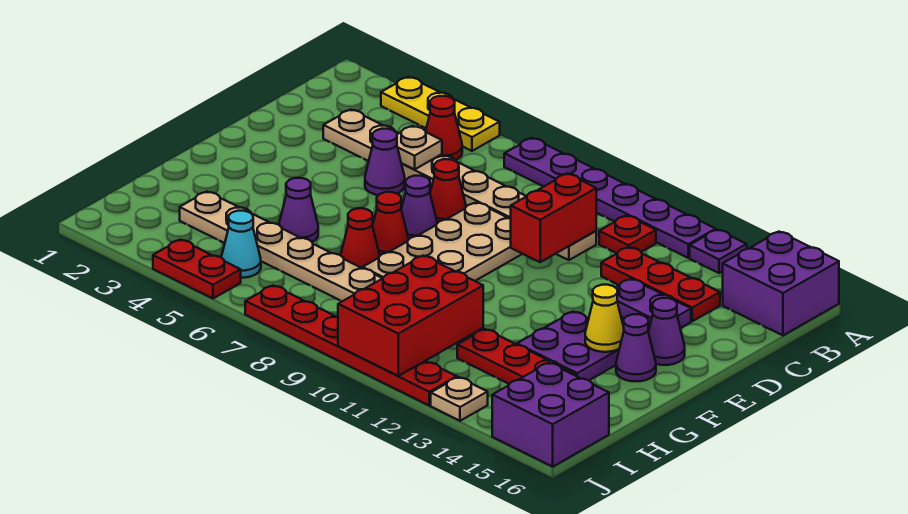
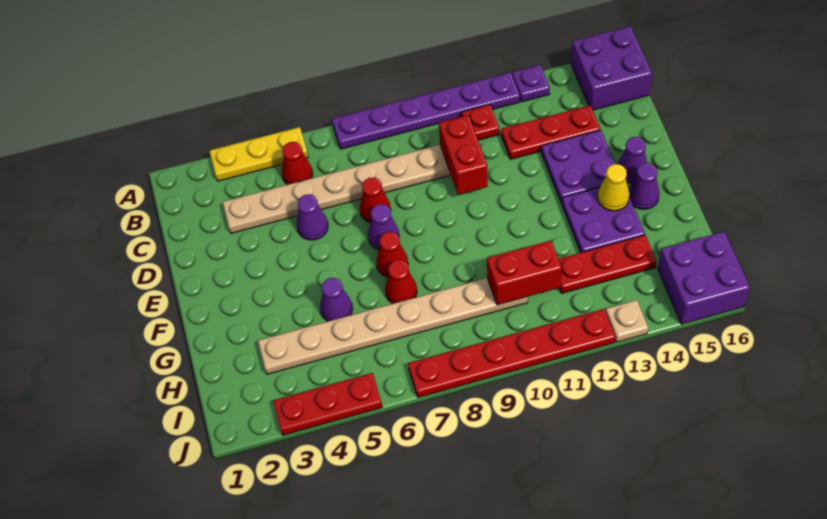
tan 1x1 plate [397,126,442,169] -> none
tan 2x4 plate [363,202,522,281] -> none
purple 1x2 plate [615,279,691,330] -> purple 2x2 plate [541,130,615,203]
red 2x3 brick [338,256,483,376] -> red 1x2 brick [487,241,562,305]
cyan 1x1 cone [221,211,261,278] -> none
red 1x2 plate [153,240,241,299] -> red 1x3 plate [273,373,382,435]

